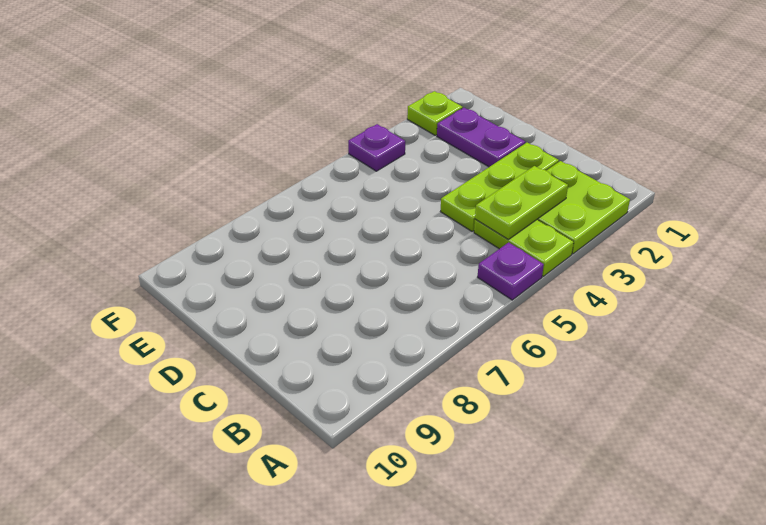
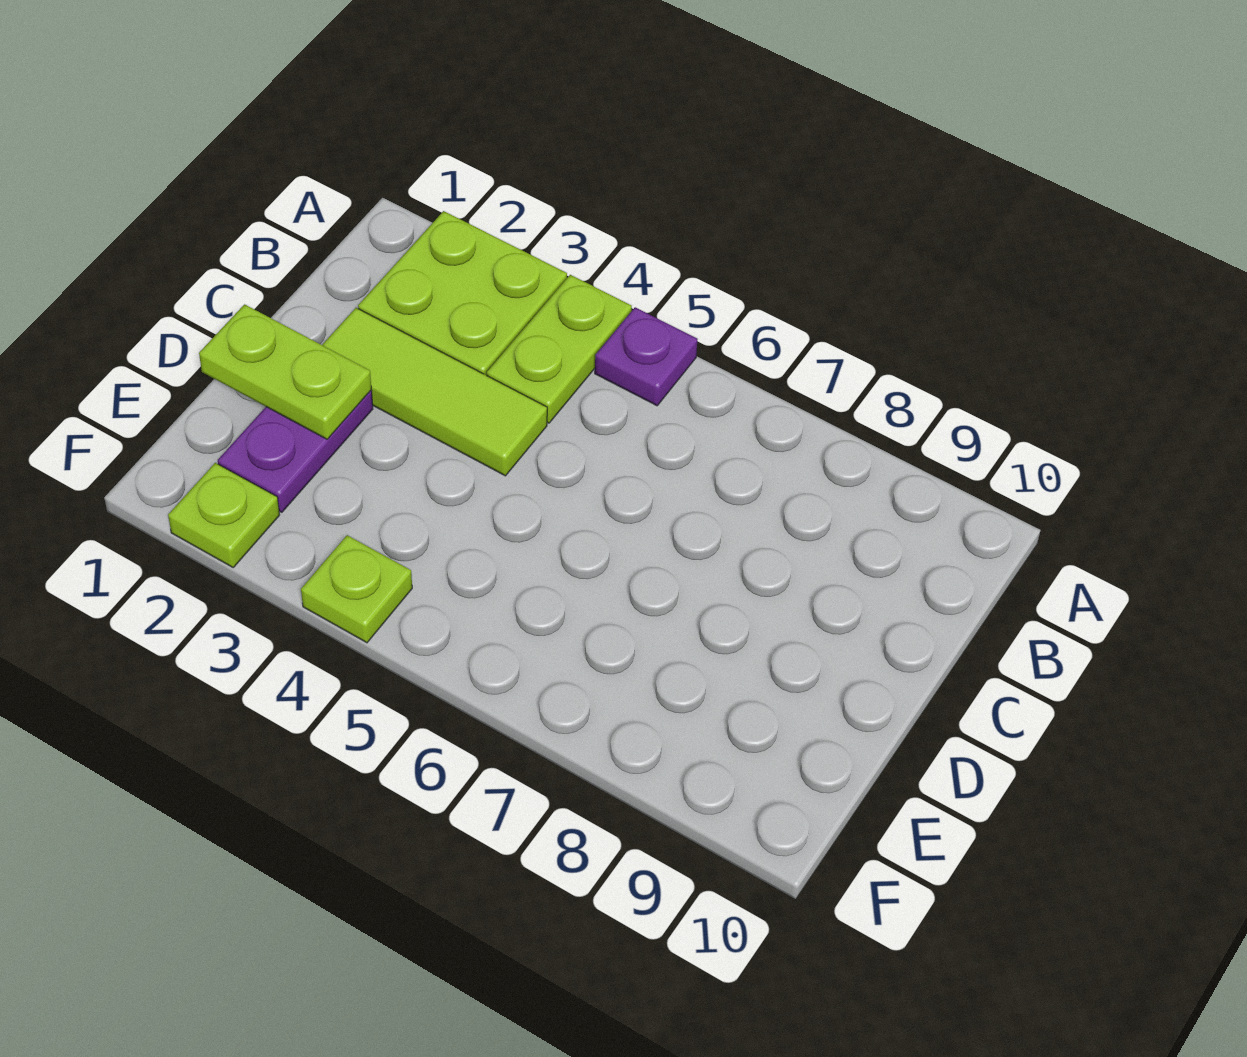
lime 1x2 plate [475,166,568,239] -> lime 1x2 plate moved to [199,304,371,439]
lime 1x3 plate [441,143,559,231] -> lime 1x3 tile [322,308,547,476]
purple 1x1 plate [348,124,405,171] -> lime 1x1 plate [301,535,412,643]

